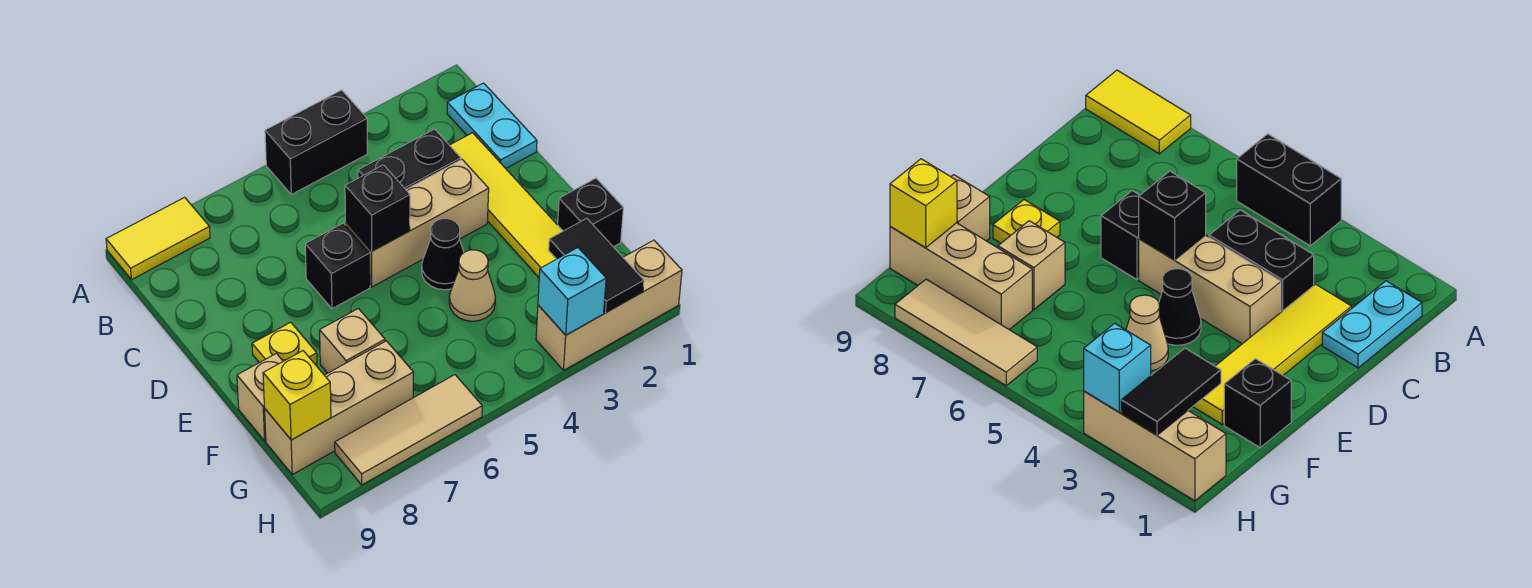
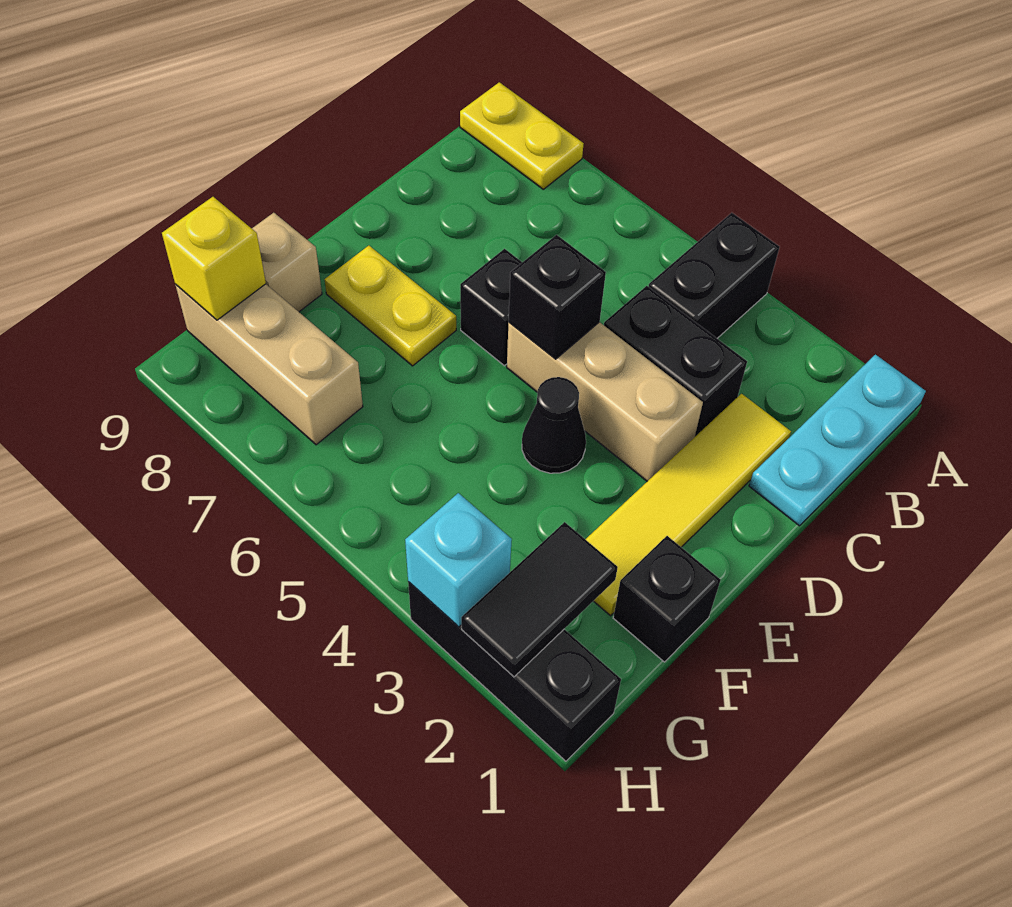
black 1x2 brick [265,90,367,194] -> black 1x2 brick turned to [648,213,780,338]
yellow 1x2 tile [106,197,210,280] -> yellow 1x2 plate [460,82,584,189]
cyan 1x2 plate [447,83,537,168] -> cyan 1x3 plate [749,355,926,526]
yellow 1x1 plate [252,322,317,365] -> yellow 1x2 plate [325,246,456,366]
tan 1x1 cone [449,250,496,321] -> none
tan 1x1 brick [320,308,385,373] -> none
tan 1x3 brick [536,240,682,370] -> black 1x3 brick [408,582,621,761]
tan 1x3 tile [335,375,482,485] -> none

